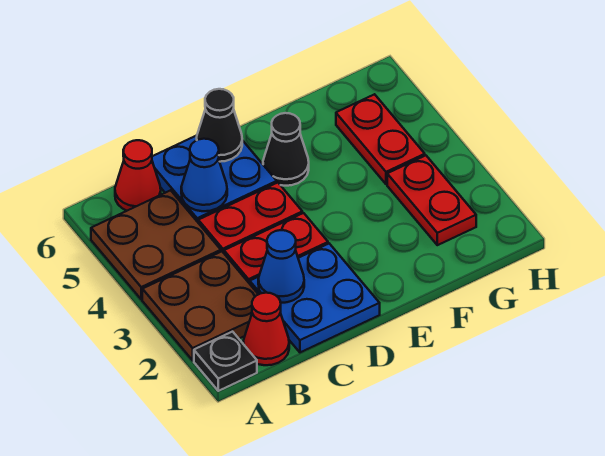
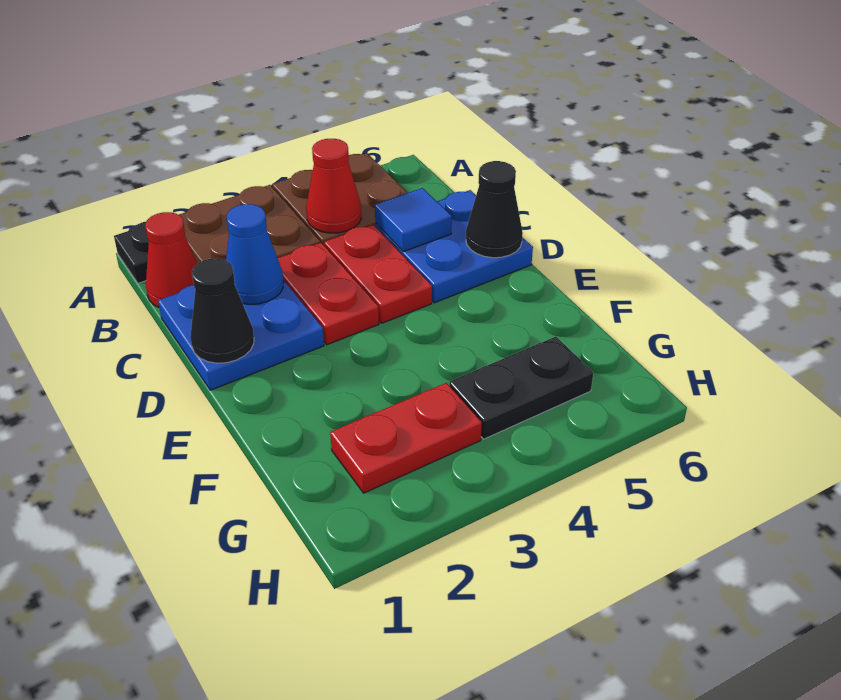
red 1x1 cone [115,140,161,211] -> red 1x1 cone moved to [306,139,361,233]
blue 1x1 cone [181,139,227,211] -> blue 1x1 tile [375,188,452,252]
black 1x1 cone [263,113,309,186] -> black 1x1 cone moved to [190,258,254,363]
red 1x2 plate [336,94,425,184] -> black 1x2 plate [449,337,593,439]

